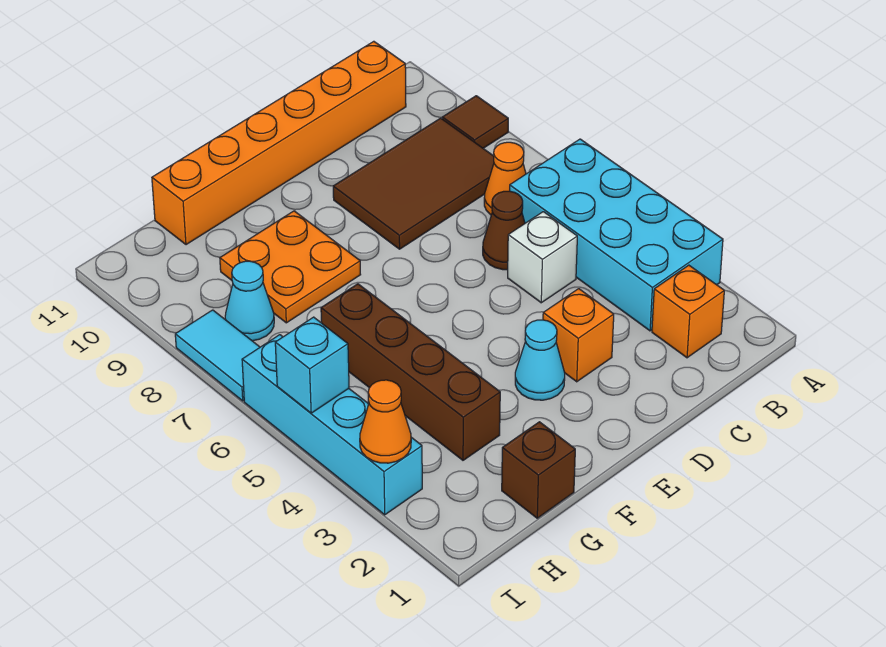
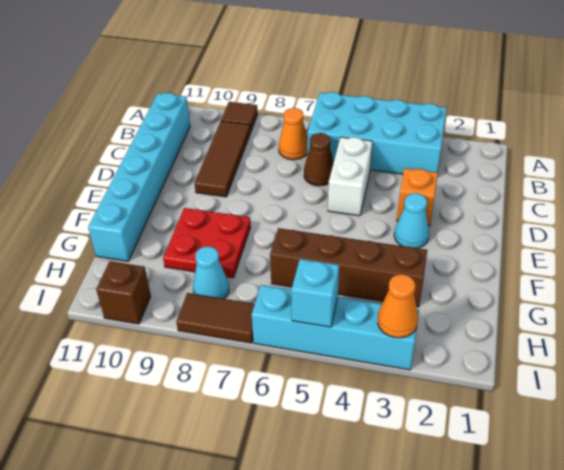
orange 1x1 brick [652,265,724,358] -> none
brown 2x3 tile [333,118,494,249] -> brown 1x3 tile [194,121,250,197]
orange 1x6 brick [152,41,406,245] -> cyan 1x6 brick [88,93,190,261]
white 1x1 brick [508,212,577,303] -> white 1x2 brick [328,137,372,216]
orange 2x2 plate [220,211,361,323] -> red 2x2 plate [163,208,251,278]
brown 1x1 brick [502,422,575,518] -> brown 1x1 brick moved to [96,261,151,324]
cyan 1x2 tile [175,310,260,401] -> brown 1x2 tile [176,293,255,343]

